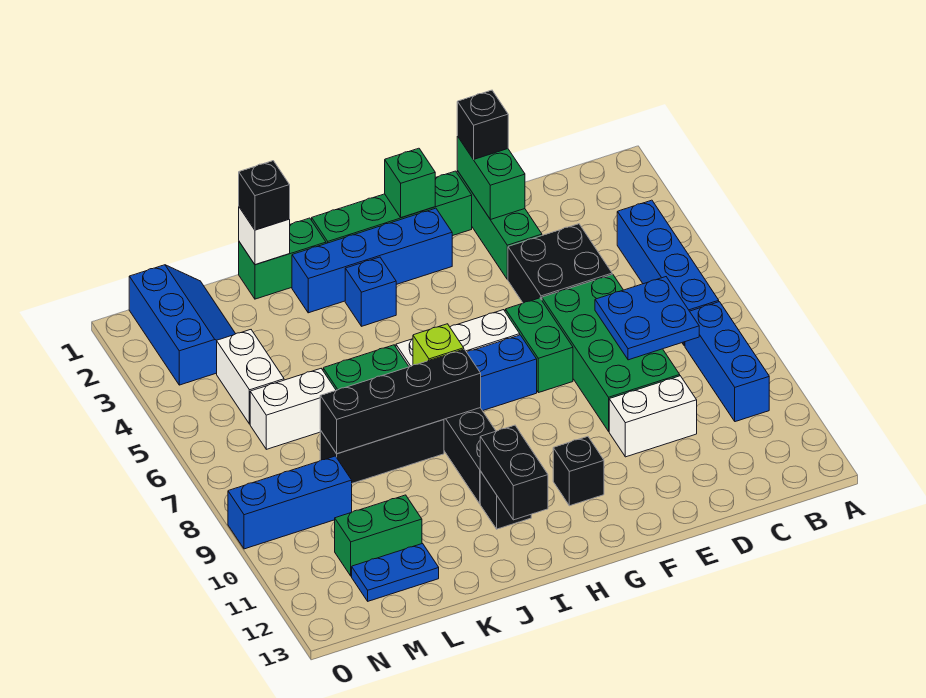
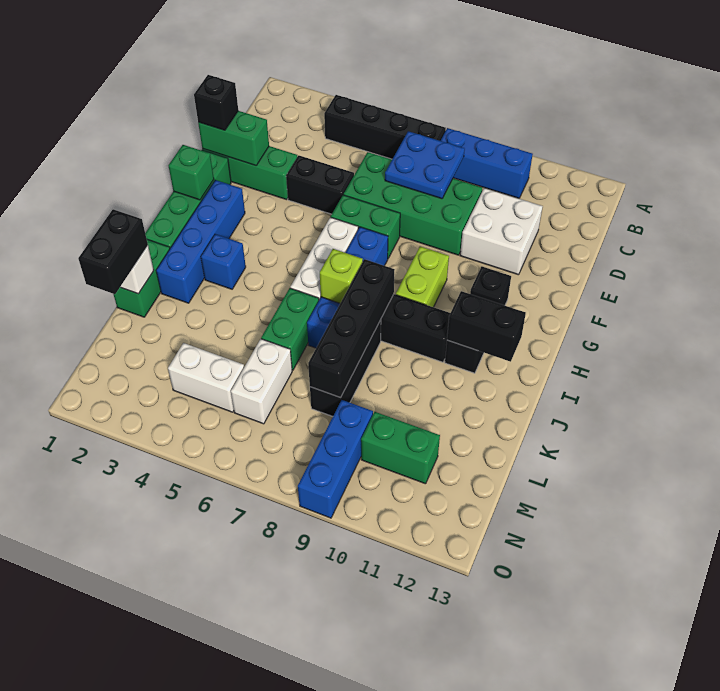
blue 1x4 brick [617,200,719,346] -> black 1x4 brick [324,95,446,159]
black 2x2 brick [508,224,612,303] -> black 1x2 brick [286,155,354,214]
white 1x2 brick [609,376,697,457] -> white 2x2 brick [460,188,543,275]
none -> lime 1x2 brick [396,246,449,307]
black 1x1 brick [239,161,290,230] -> black 1x2 brick [78,209,148,294]
green 1x2 brick [335,495,422,576] -> green 1x2 brick turned to [361,412,440,484]
blue 1x2 plate [352,544,439,601] -> none
blue 2x3 slope [129,265,235,385] -> none

